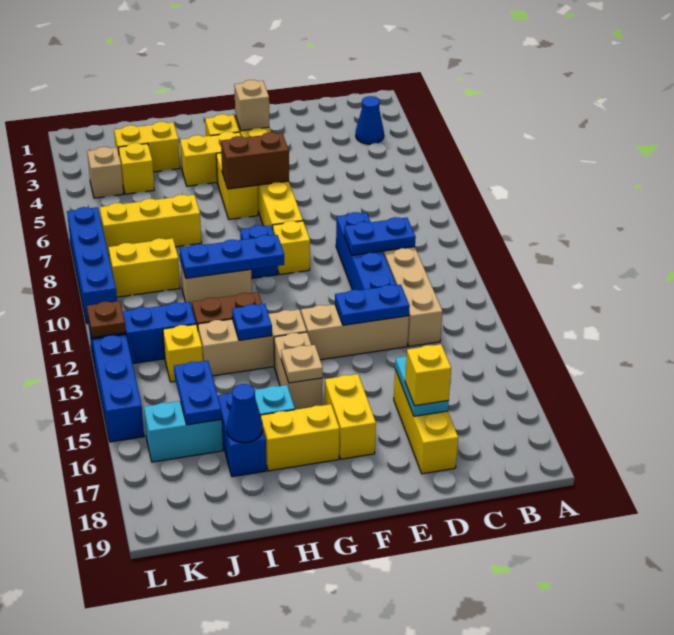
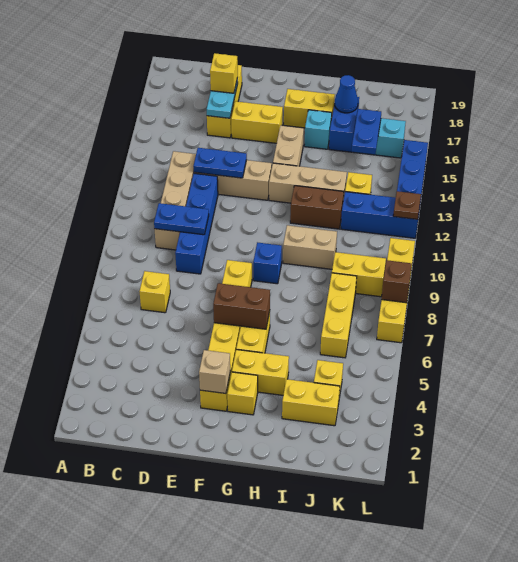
blue 1x1 cone [356,96,384,144] -> none
yellow 1x1 brick [273,221,310,275] -> yellow 1x1 brick moved to [140,271,170,313]
yellow 1x2 brick [324,374,376,459] -> yellow 1x2 brick turned to [231,101,283,143]
blue 1x3 plate [180,235,284,278] -> none
tan 1x1 plate [281,345,323,383] -> none
blue 1x1 plate [232,304,272,340] -> none
yellow 1x3 brick [100,195,201,255] -> yellow 1x3 brick turned to [320,273,357,358]
tan 1x1 brick [87,147,123,198] -> none
blue 1x4 brick [67,207,117,324] -> yellow 1x4 brick [377,238,415,343]
none -> brown 1x1 brick [382,260,412,303]

